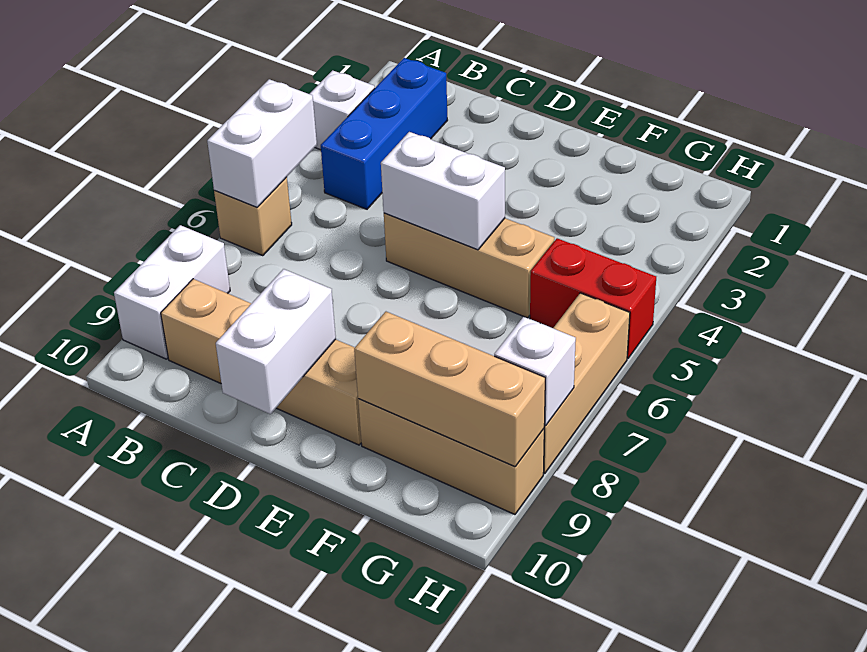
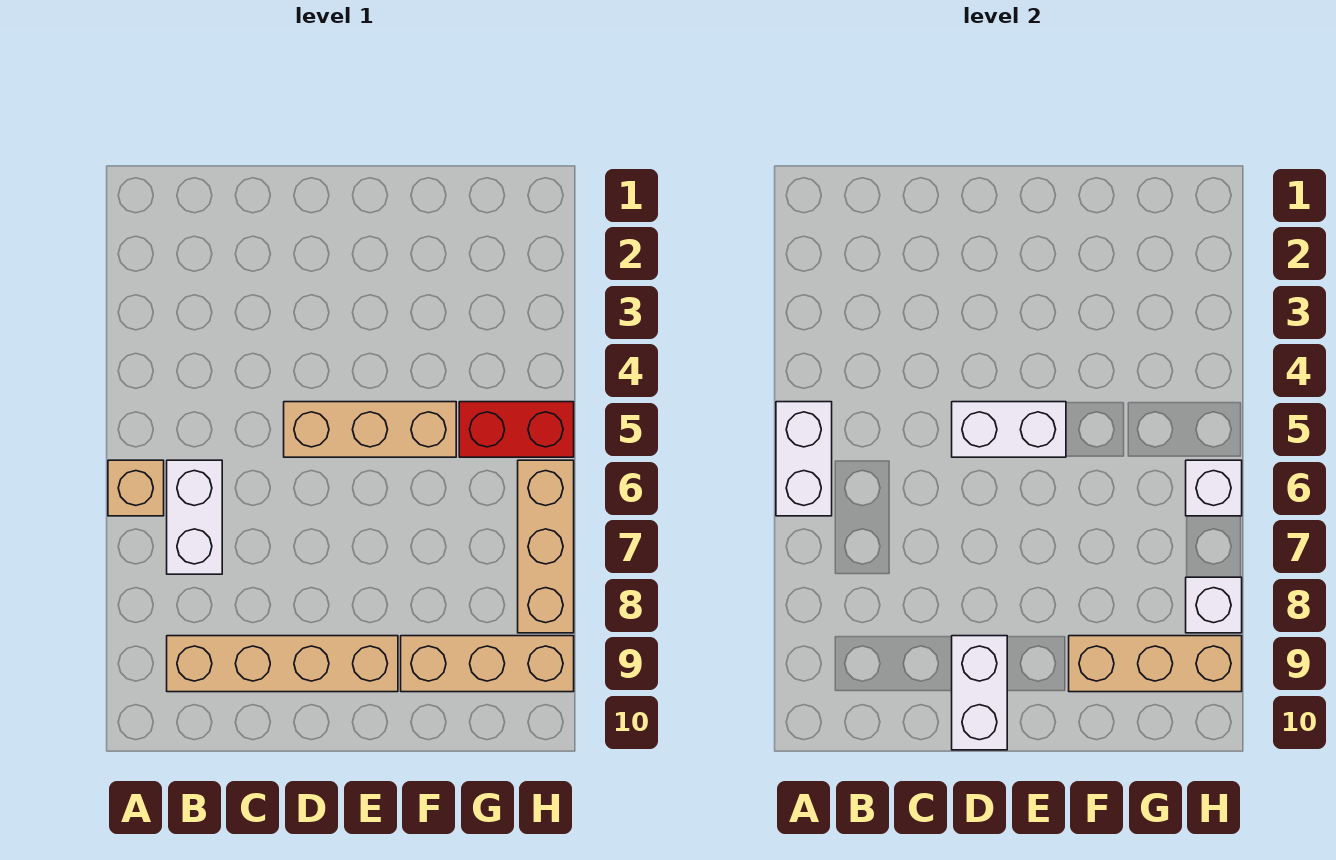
white 1x1 brick [310,70,375,150] -> white 1x1 brick moved to [1186,460,1242,516]
white 1x2 brick [114,225,230,359] -> white 1x2 brick moved to [167,460,222,574]
blue 1x3 brick [321,58,447,209] -> none

